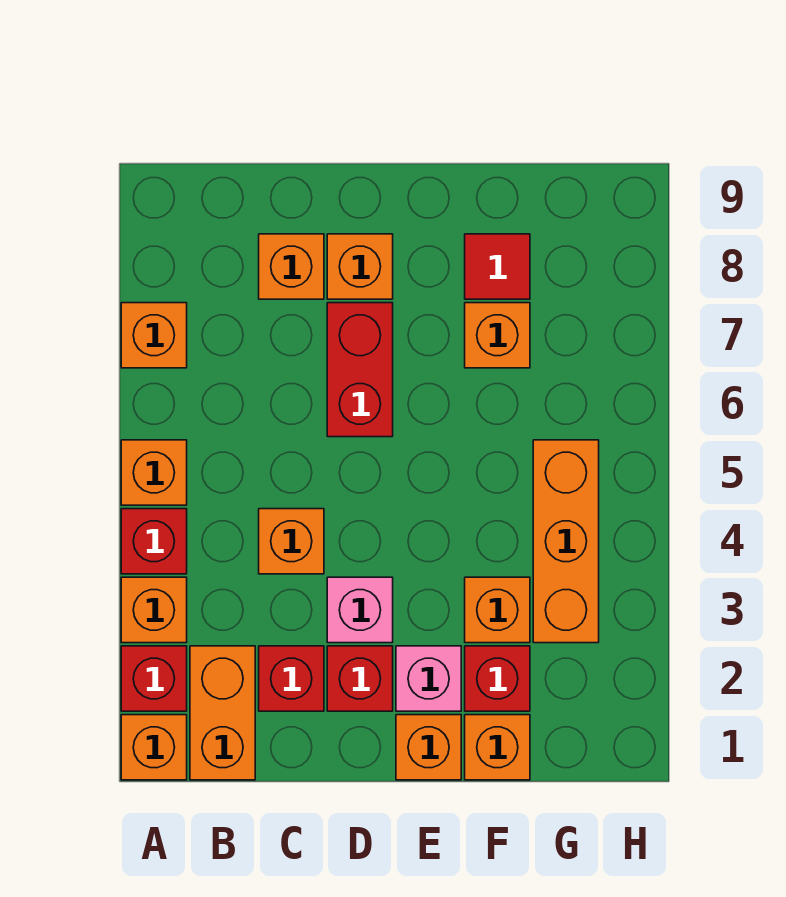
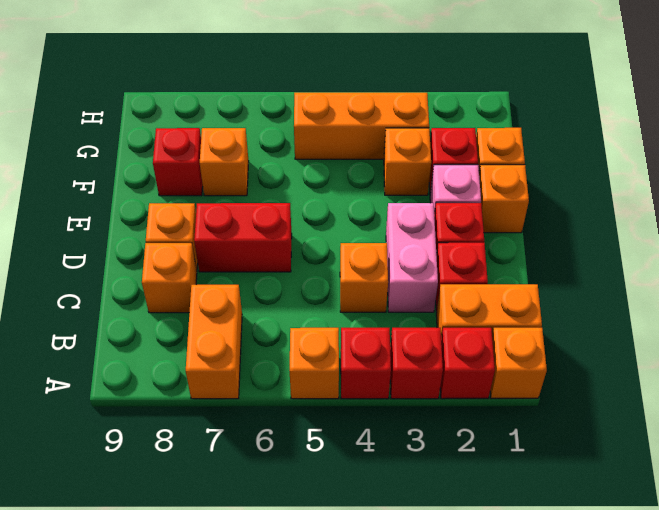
orange 1x1 brick [121,577,187,643] -> red 1x1 brick [390,328,443,399]
orange 1x1 brick [121,303,187,368] -> orange 1x2 brick [186,285,242,399]
pink 1x1 brick [327,577,393,643] -> pink 1x2 brick [386,203,438,312]
red 1x1 tile [465,234,530,299] -> red 1x1 brick [153,128,203,196]

